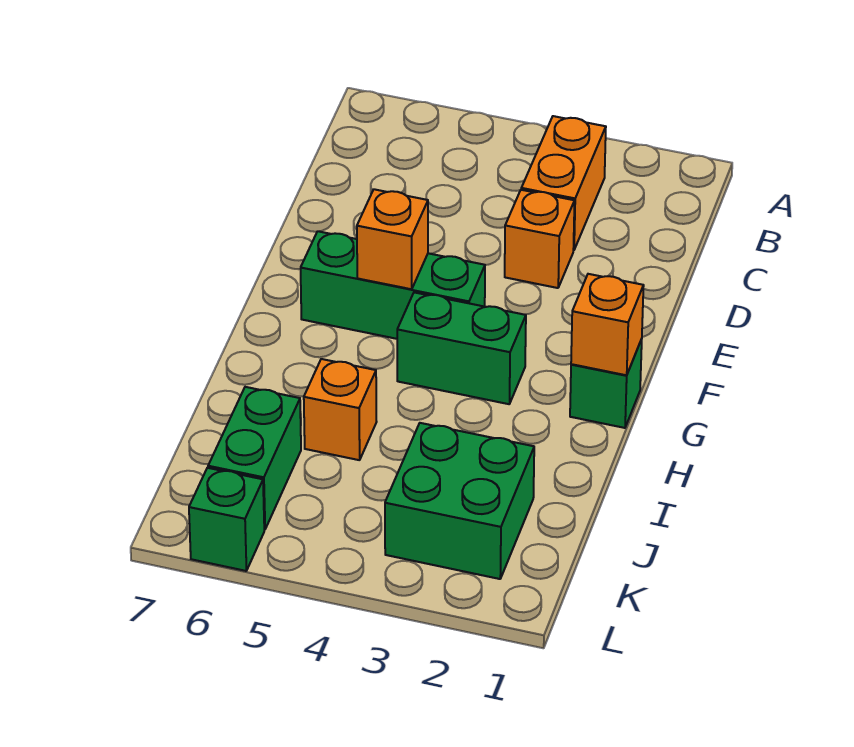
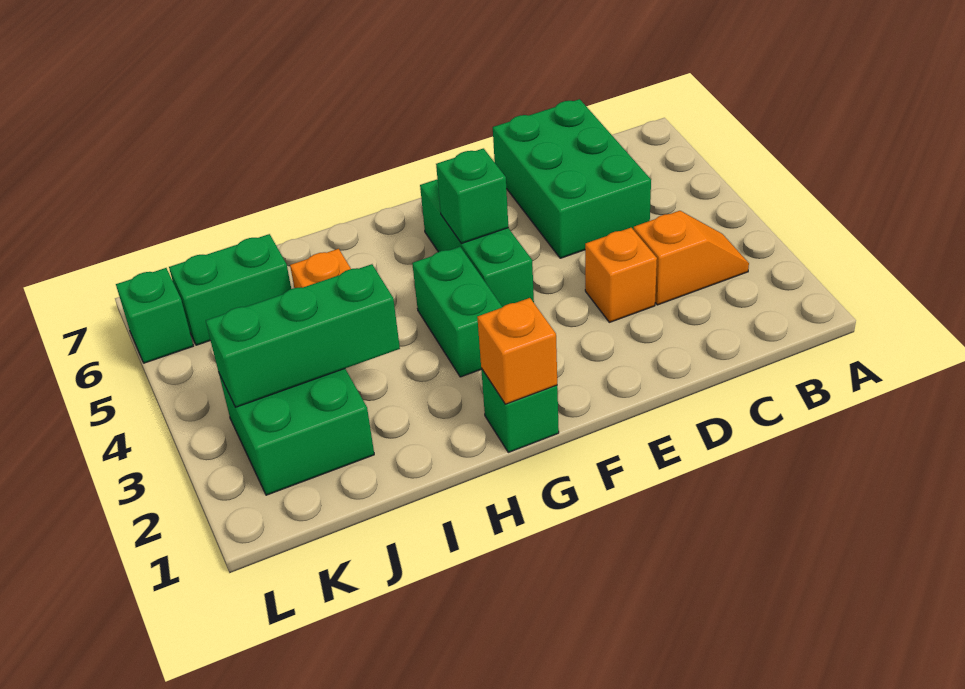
orange 1x2 brick [521,116,606,250] -> orange 1x2 slope [634,211,749,305]
none -> green 2x3 brick [493,99,651,258]
orange 1x1 brick [357,189,428,289] -> green 1x1 brick [436,149,508,244]
none -> green 1x3 brick [206,264,400,407]

